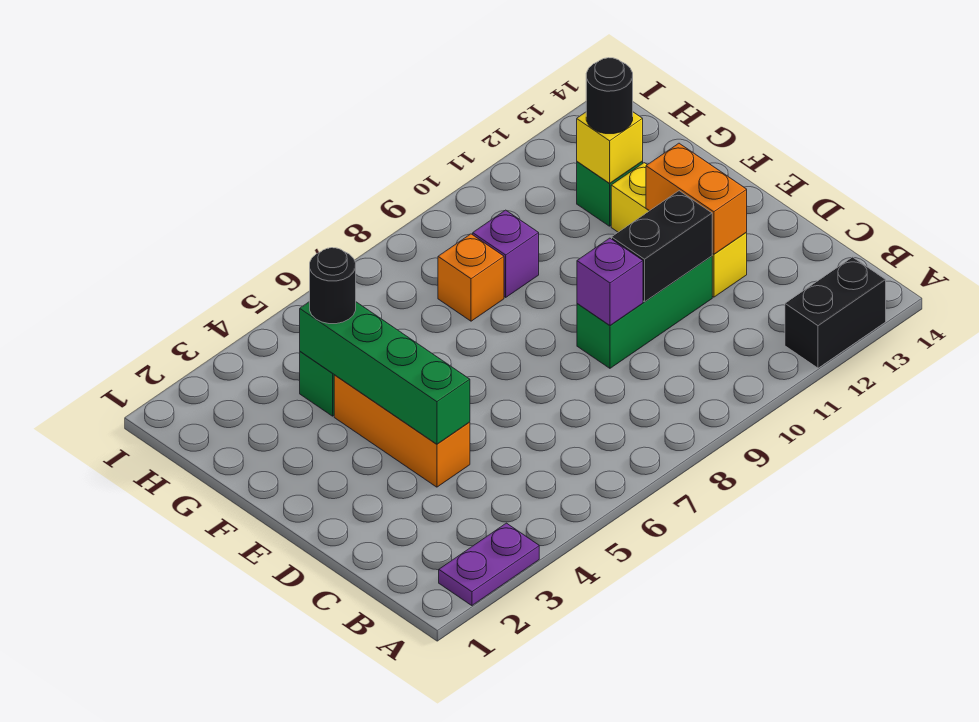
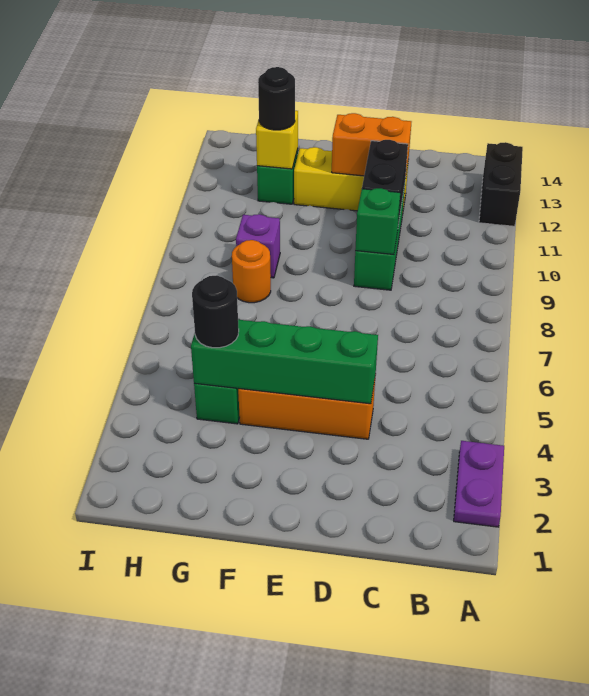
purple 1x1 brick [577,238,643,325] -> green 1x1 brick [355,188,400,255]
orange 1x1 brick [438,234,504,321] -> orange 1x1 round brick [232,240,271,303]

